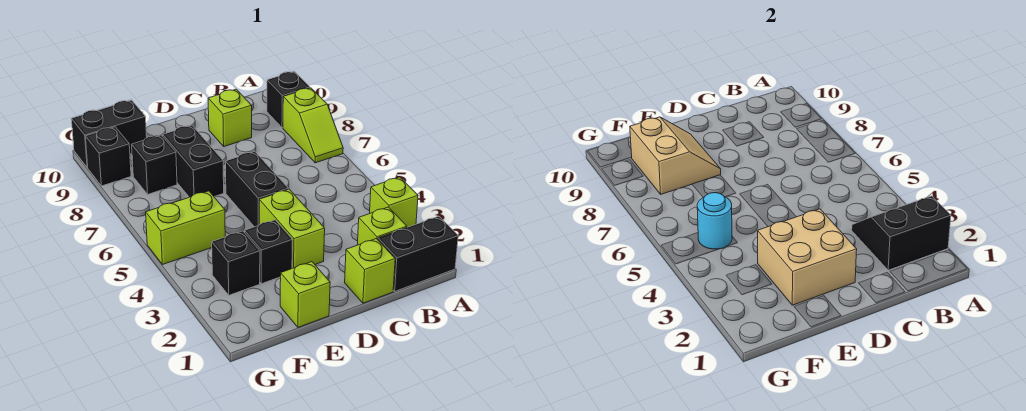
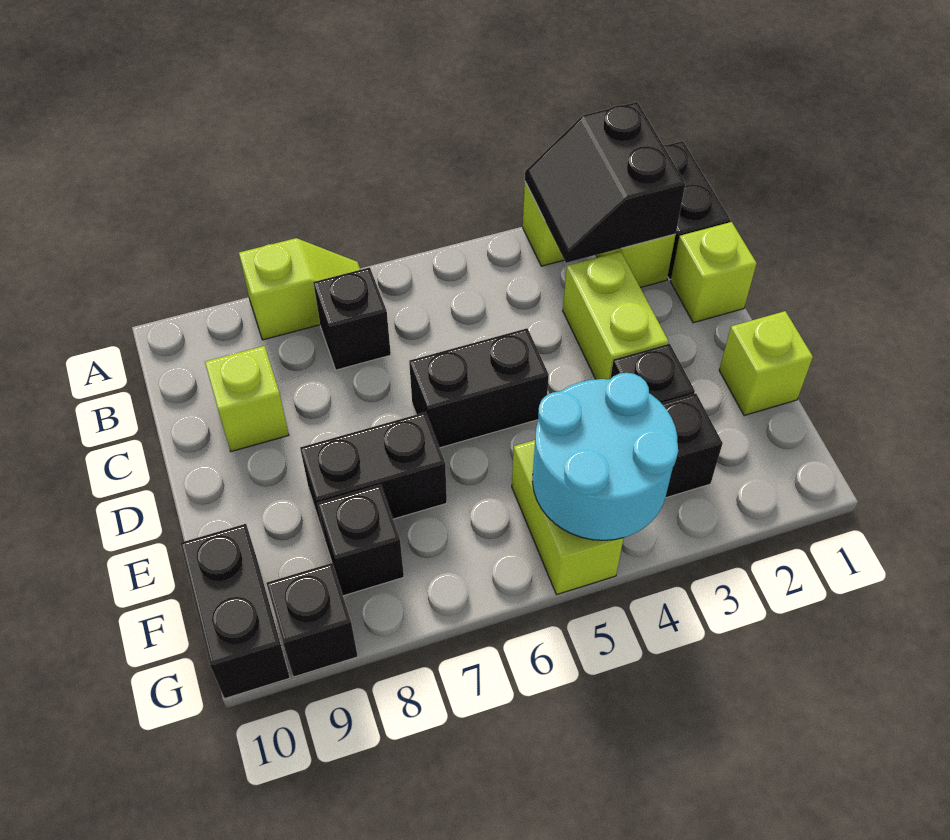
black 1x1 brick [267,71,310,128] -> black 1x1 brick moved to [313,267,391,370]
tan 2x2 brick [758,209,857,305] -> none
lime 1x2 brick [259,189,325,268] -> lime 1x2 brick turned to [563,251,668,379]
tan 2x2 slope [630,117,721,194] -> none
cyan 1x1 round brick [697,193,732,249] -> cyan 2x2 round brick [532,373,678,540]

